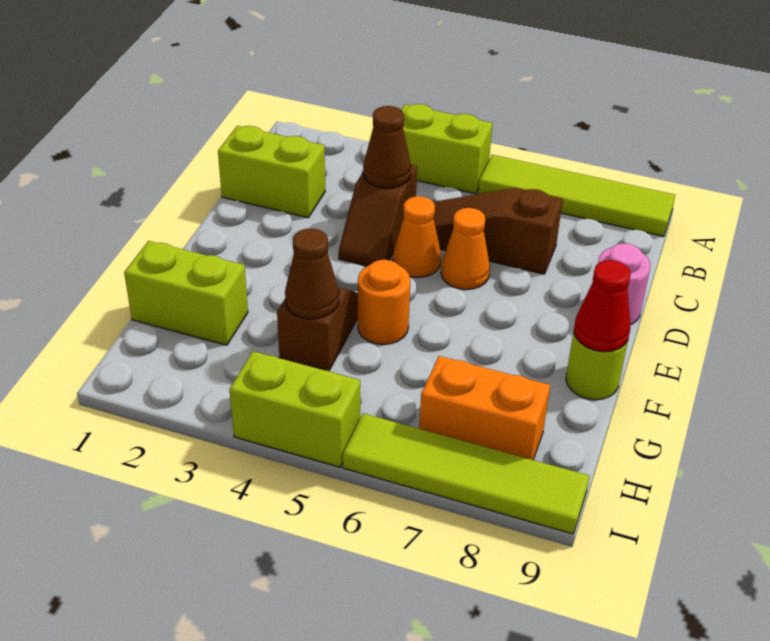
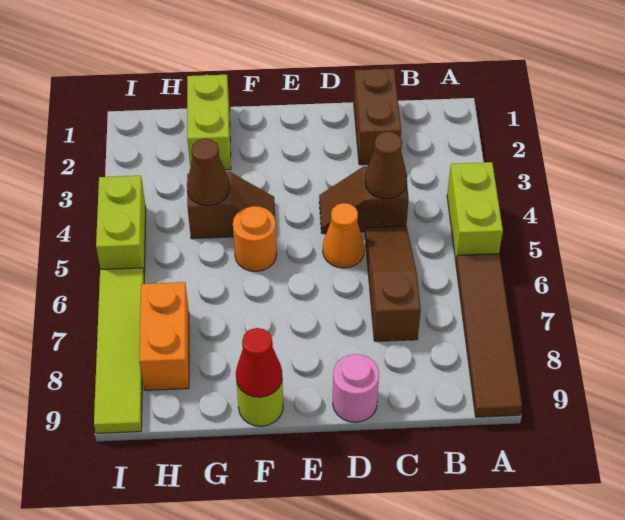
lime 1x4 tile [478,155,675,237] -> brown 1x4 tile [456,254,522,417]
lime 1x2 brick [218,126,325,218] -> brown 1x2 brick [354,69,401,165]
orange 1x1 cone [441,208,490,290] -> none

